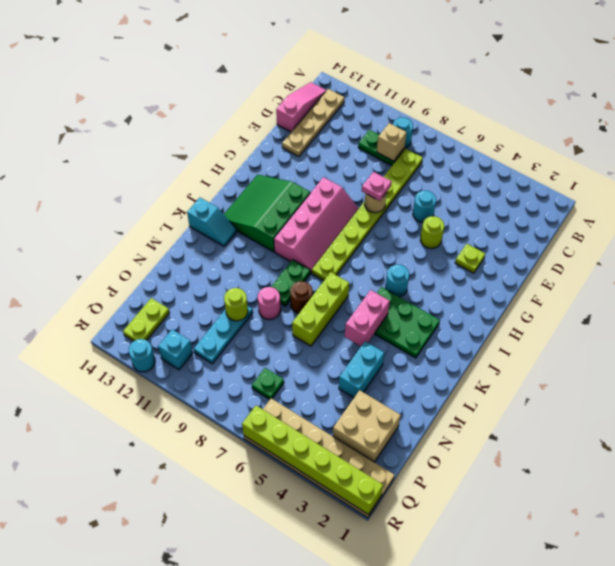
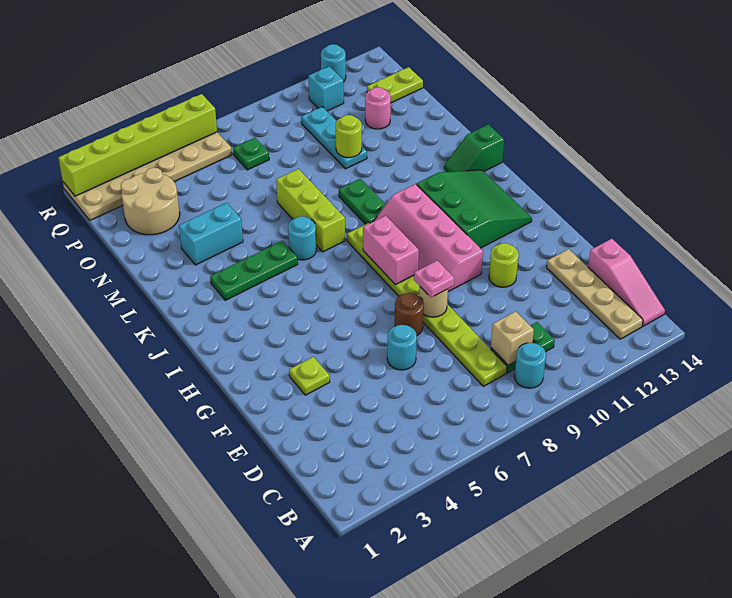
lime 1x1 round brick [420,216,444,249] -> lime 1x1 round brick moved to [489,243,519,287]
cyan 1x1 round brick [386,265,409,297] -> cyan 1x1 round brick moved to [288,216,316,260]
green 2x3 plate [374,287,440,358] -> green 1x3 plate [210,241,298,300]
pink 1x2 brick [345,290,390,346] -> pink 1x2 brick moved to [363,216,419,285]
cyan 1x2 slope [187,198,237,246] -> green 1x2 slope [444,124,504,172]
brown 1x1 round brick [290,281,313,314] -> brown 1x1 round brick moved to [395,293,424,335]
cyan 1x2 brick [339,341,384,398] -> cyan 1x2 brick turned to [179,203,243,265]
pink 1x1 round brick [258,287,281,320] -> pink 1x1 round brick moved to [365,87,391,129]
tan 2x2 brick [333,390,401,462] -> tan 2x2 round brick [121,168,180,235]
lime 1x2 plate [123,298,170,341] -> lime 1x2 plate turned to [367,67,423,103]

